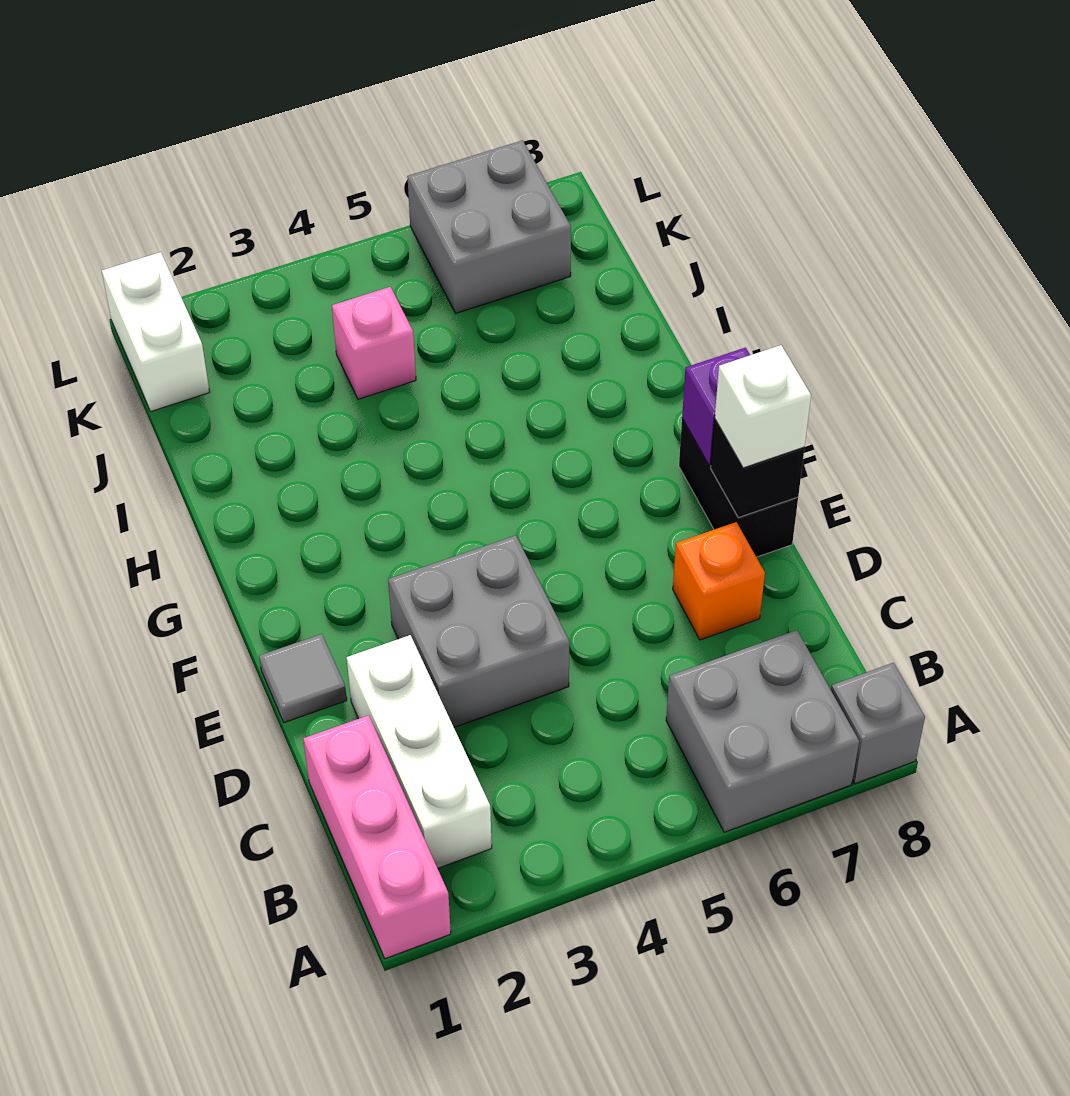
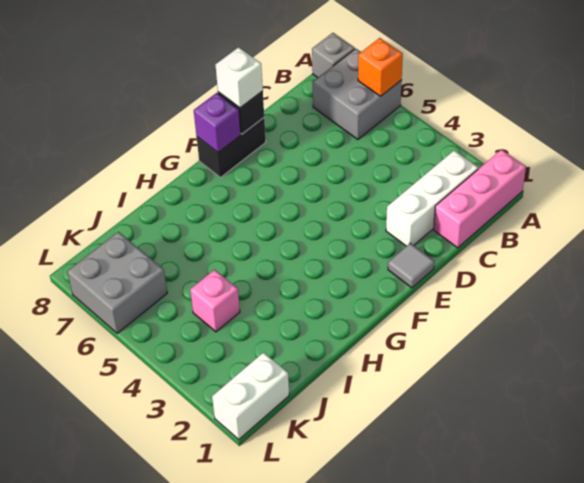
grey 2x2 brick [388,535,570,727] -> none
orange 1x1 brick [673,522,765,640] -> orange 1x1 brick moved to [358,38,403,96]

